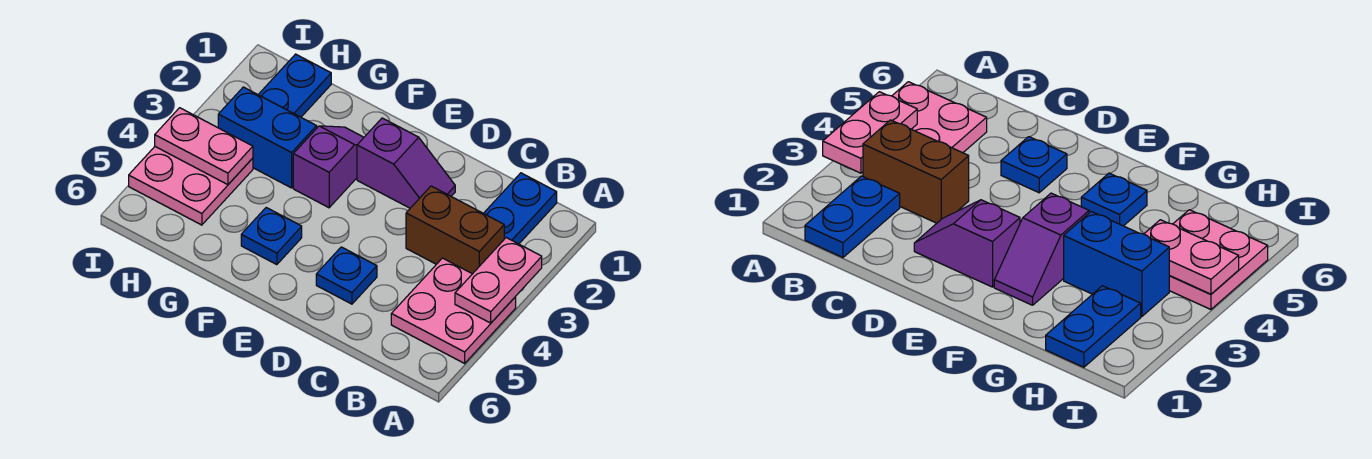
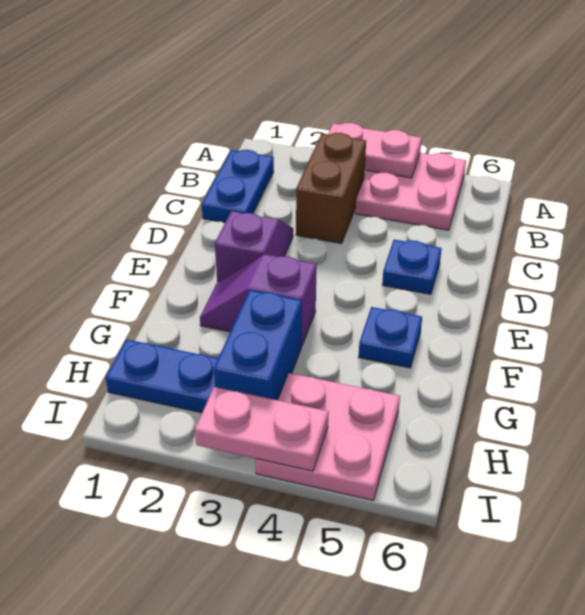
blue 1x2 plate [484,173,557,244] -> blue 1x2 plate turned to [202,150,274,223]
pink 1x2 plate [155,108,253,185] -> pink 1x2 plate turned to [195,387,329,471]

